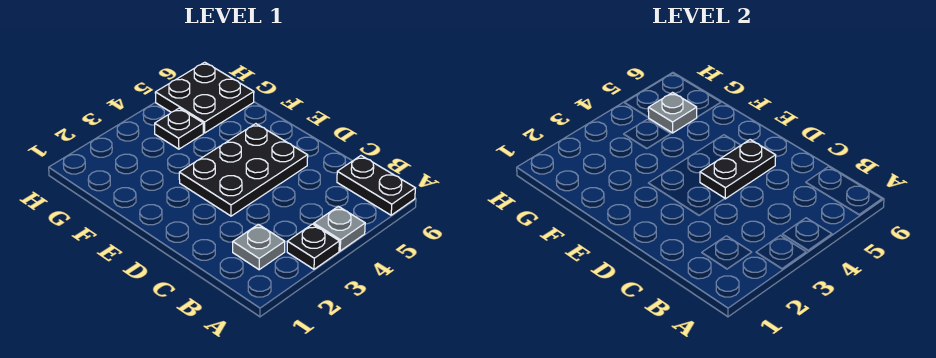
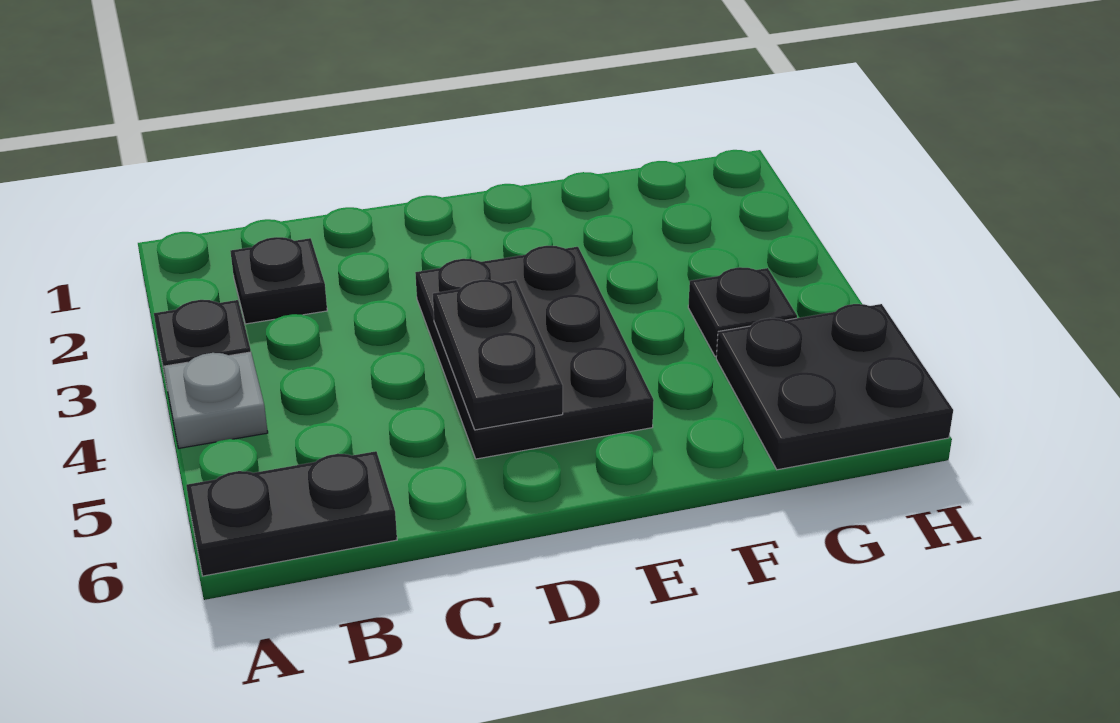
grey 1x1 plate [233,224,285,270] -> black 1x1 plate [231,237,327,324]
grey 1x1 plate [648,93,697,133] -> none

